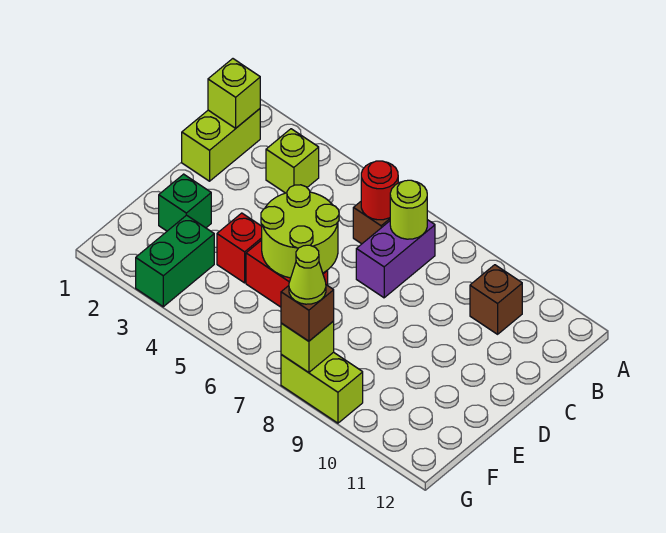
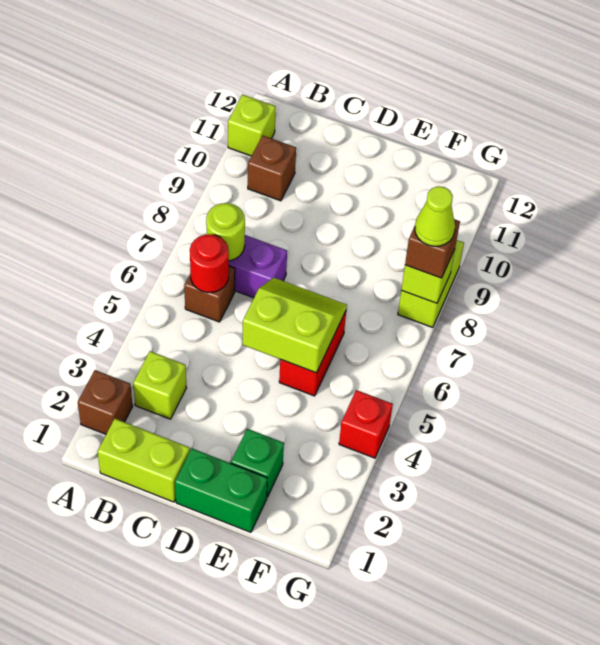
none -> brown 1x1 brick [78,370,133,434]
lime 1x1 brick [208,59,260,128] -> lime 1x1 brick moved to [228,95,276,156]
lime 2x2 round brick [261,185,339,278] -> lime 2x2 slope [242,278,347,373]
red 1x1 brick [217,213,262,283] -> red 1x1 brick moved to [339,390,393,458]
green 1x2 brick [136,215,214,307] -> green 1x2 brick moved to [175,448,267,532]

